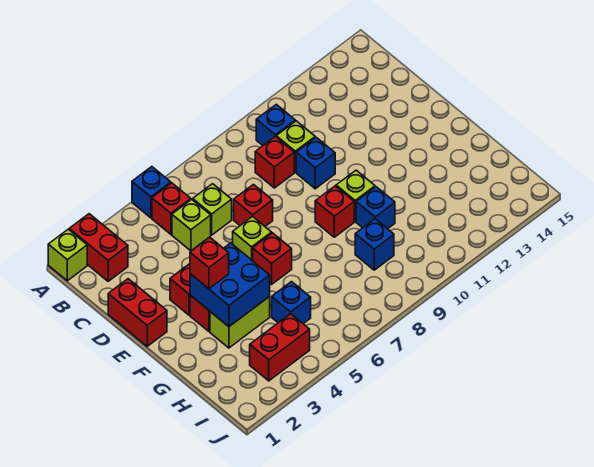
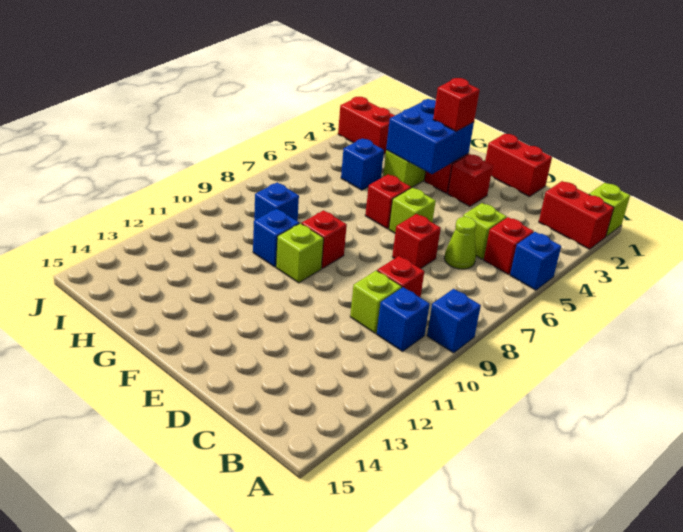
lime 1x1 brick [193,184,232,235] -> lime 1x1 cone [444,217,476,269]
blue 1x1 brick [296,137,335,189] -> blue 1x1 brick moved to [427,289,481,353]
red 1x2 brick [250,314,310,381] -> red 1x2 brick turned to [338,97,395,154]

